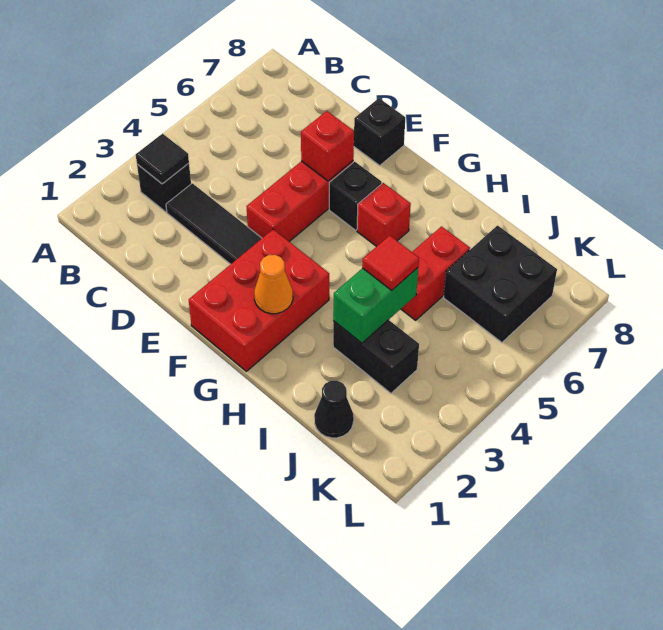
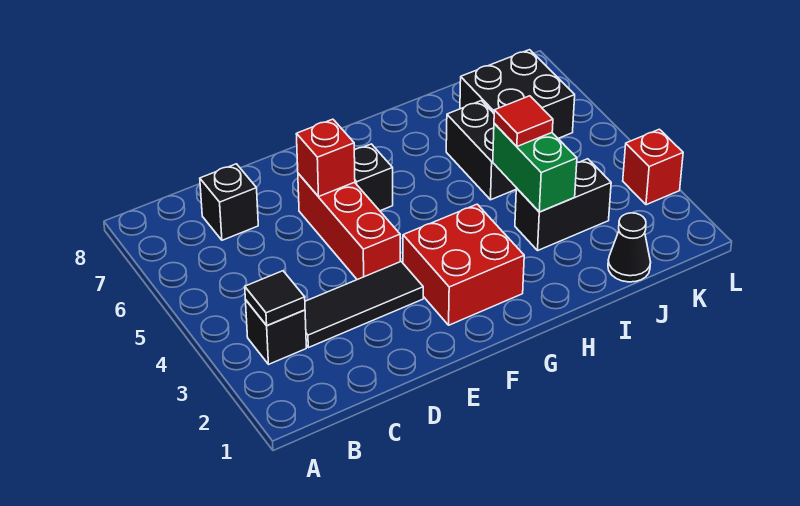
black 1x1 brick [354,98,405,165] -> black 1x1 brick moved to [200,164,258,240]
red 2x3 brick [189,229,329,371] -> red 2x2 brick [403,204,524,325]
orange 1x1 cone [254,255,293,314] -> none
red 1x1 brick [357,183,411,247] -> red 1x1 brick moved to [623,129,683,205]
red 1x2 brick [401,226,470,320] -> black 1x2 brick [446,101,516,200]

